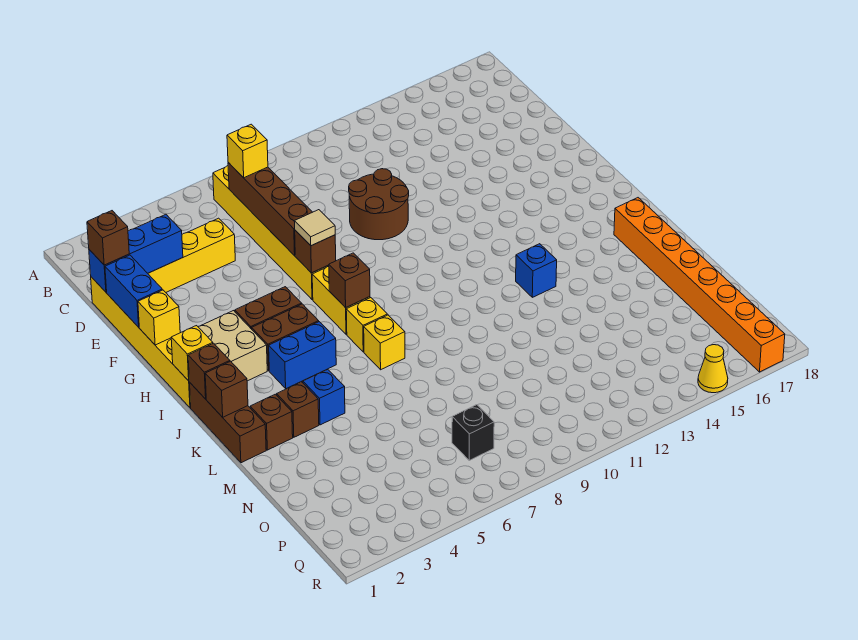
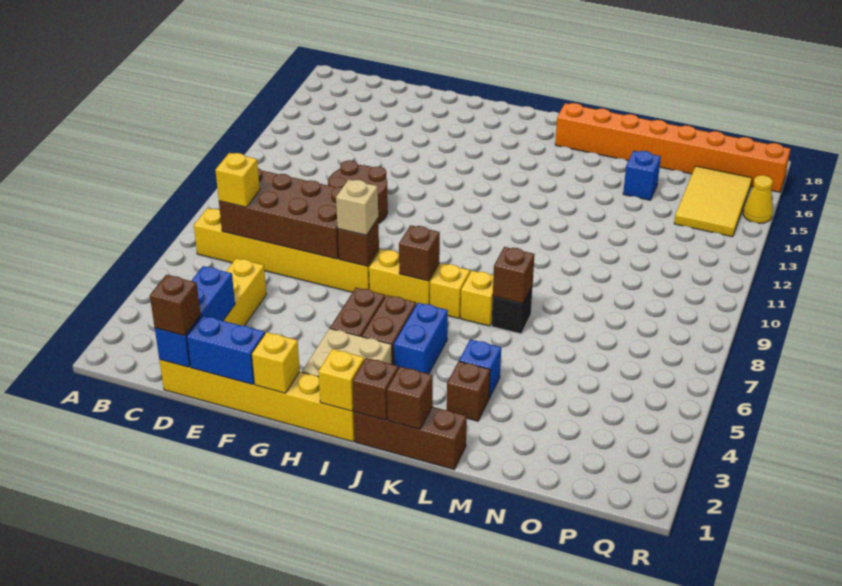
brown 1x4 brick [228,163,312,256] -> brown 2x4 brick [219,168,343,259]
tan 1x1 tile [294,210,335,246] -> tan 1x1 brick [336,180,378,235]
blue 1x1 brick [516,244,557,297] -> blue 1x1 brick moved to [623,151,661,200]
brown 1x1 brick [250,394,293,450] -> brown 1x1 brick moved to [493,247,535,304]
black 1x1 brick [452,405,494,460] -> black 1x1 brick moved to [492,286,533,334]
none -> yellow 2x3 tile [674,166,752,237]

